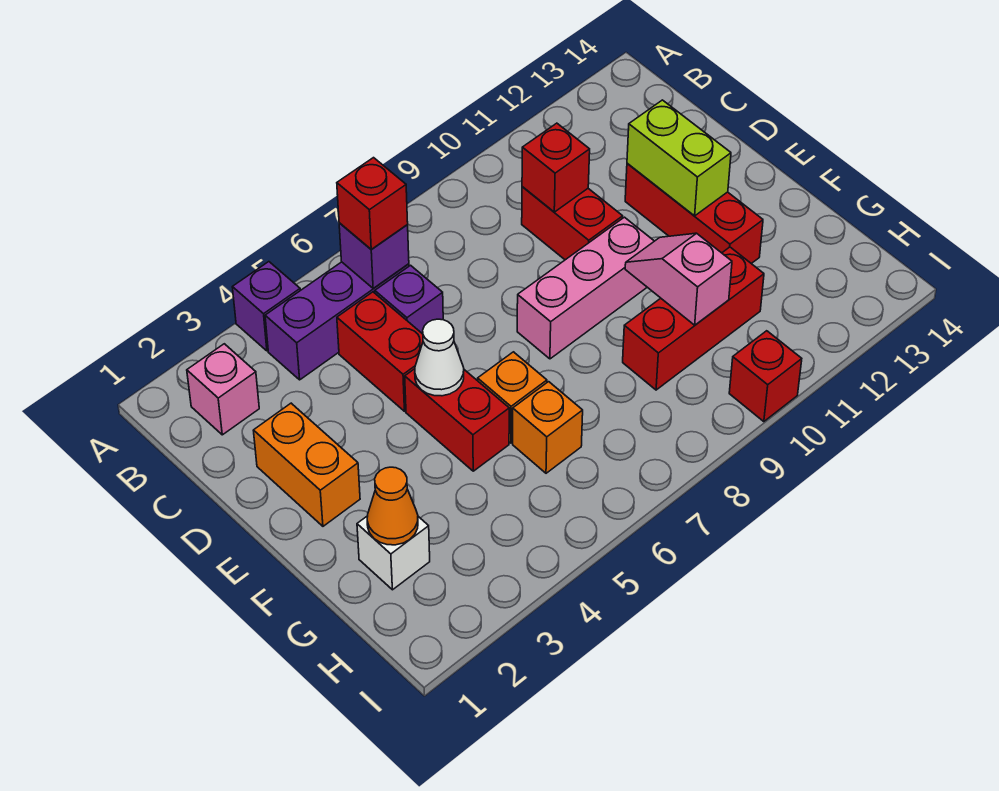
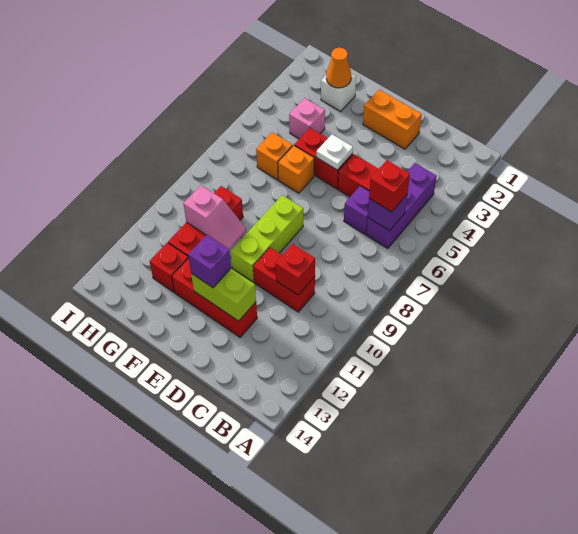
purple 1x1 brick [232,262,300,351] -> purple 1x1 brick moved to [188,235,231,288]
pink 1x1 brick [187,344,259,435] -> pink 1x1 brick moved to [289,98,325,139]
white 1x1 cone [415,319,464,396] -> white 1x1 plate [316,134,353,170]
pink 1x3 brick [517,217,654,359] -> lime 1x3 brick [231,195,303,282]
red 1x1 brick [729,331,802,422] -> red 1x1 brick moved to [150,243,188,292]

